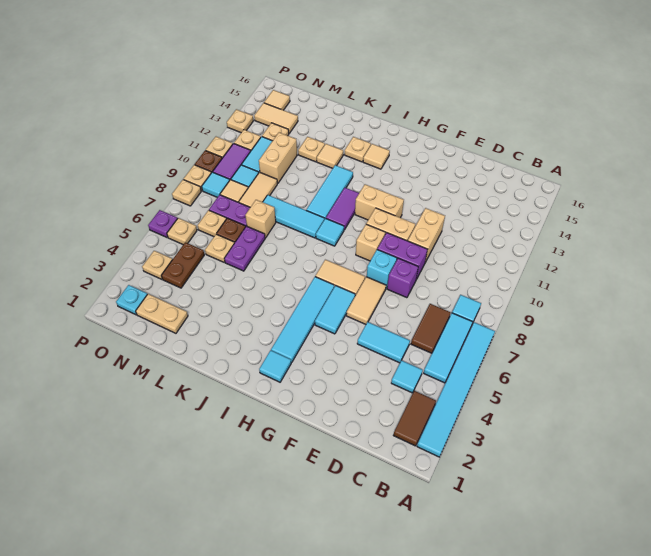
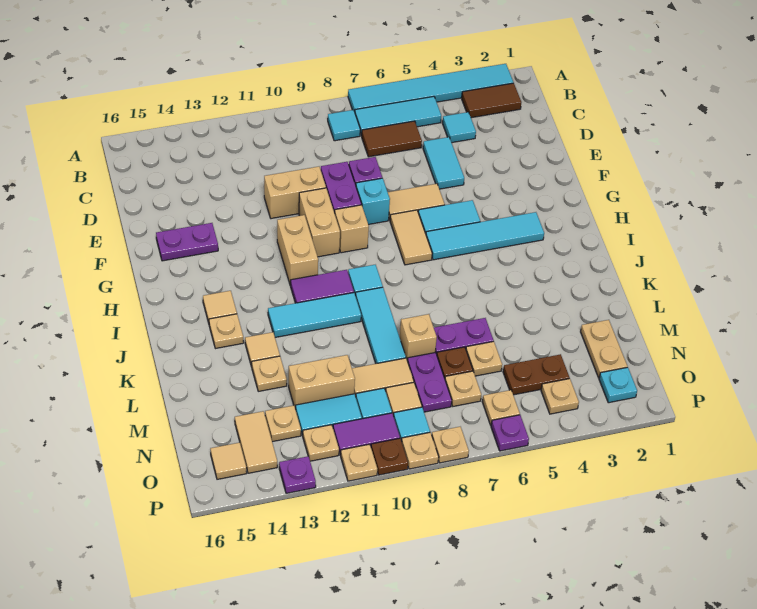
none -> purple 1x2 plate [156,223,218,261]
cyan 1x1 tile [259,350,291,382] -> none
tan 1x1 plate [227,109,253,132] -> purple 1x1 plate [279,456,316,493]

